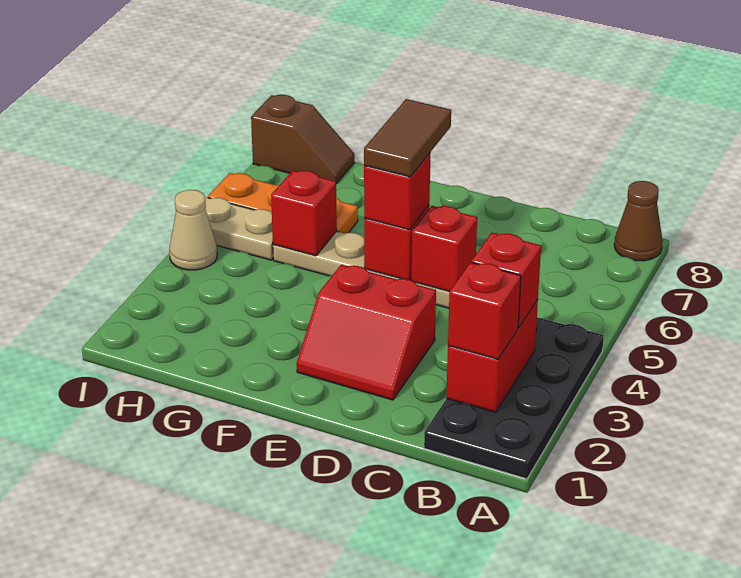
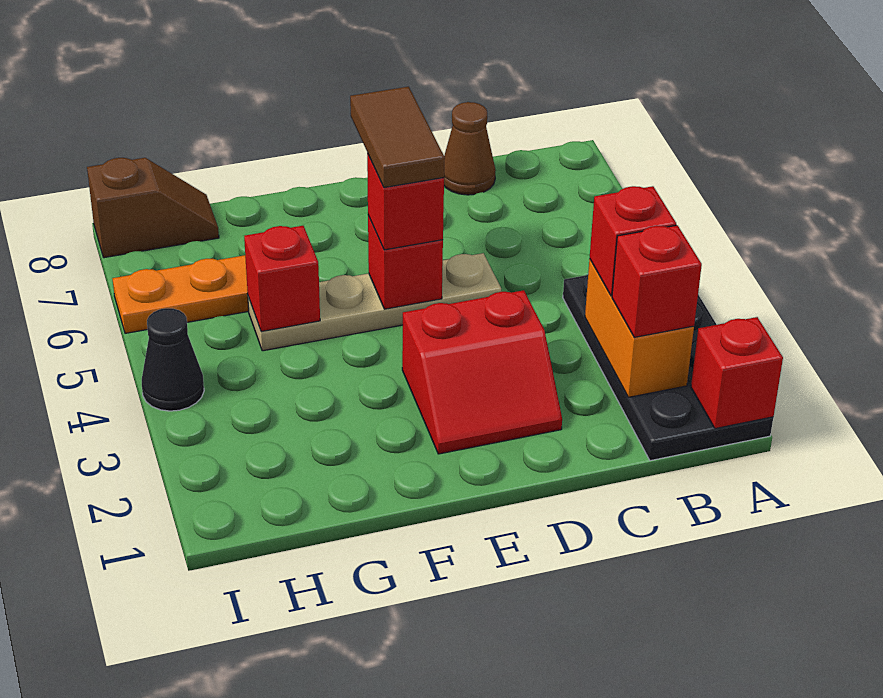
brown 1x1 cone [614,181,663,261] -> brown 1x1 cone moved to [444,102,496,195]
red 1x2 brick [446,300,538,412] -> orange 1x2 brick [585,259,694,397]
red 1x1 brick [411,206,477,291] -> red 1x1 brick moved to [691,317,783,429]
tan 1x2 plate [205,198,273,260] -> none
tan 1x1 cone [169,190,217,270] -> black 1x1 cone [142,308,204,411]

